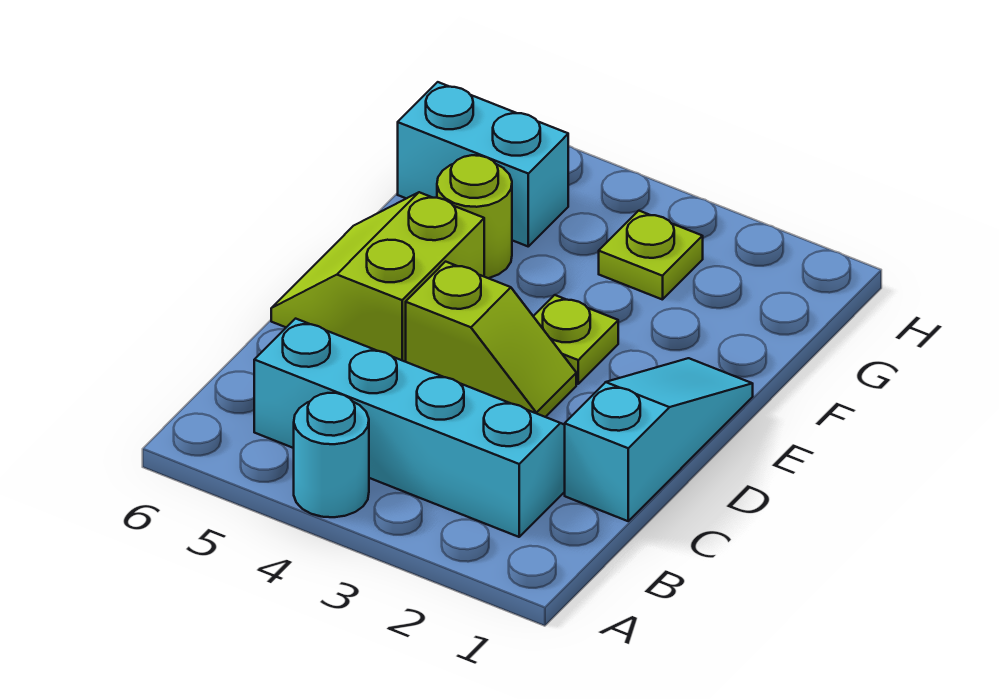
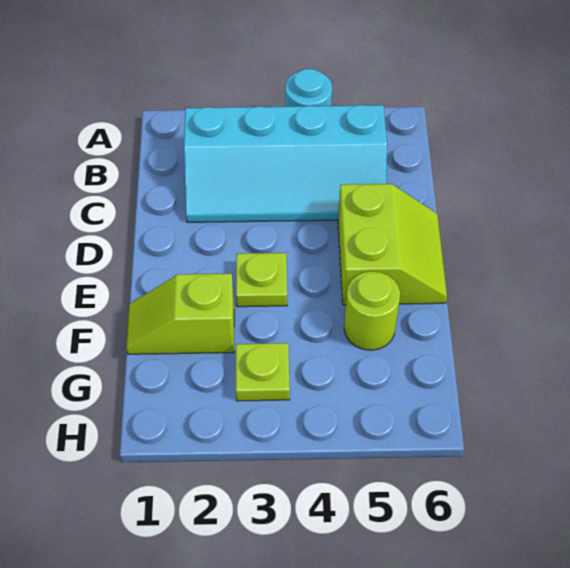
cyan 1x3 slope [565,358,753,521] -> none
lime 1x2 slope [406,262,576,417] -> lime 1x2 slope moved to [126,274,234,354]
cyan 1x2 brick [398,82,568,246] -> none

